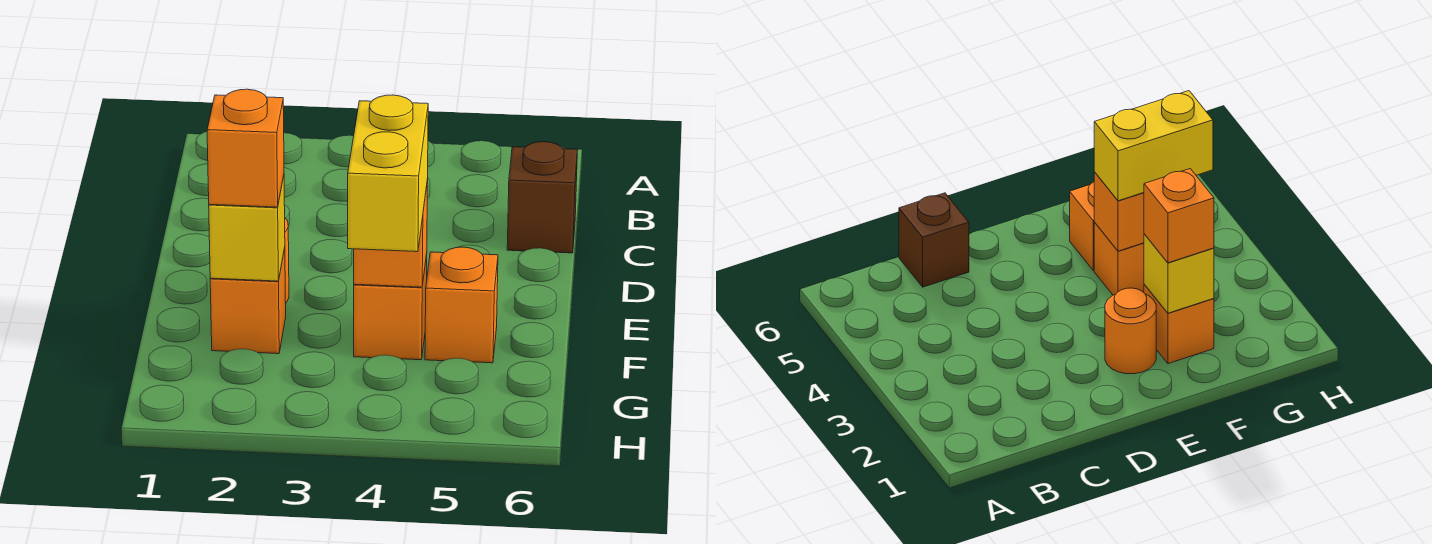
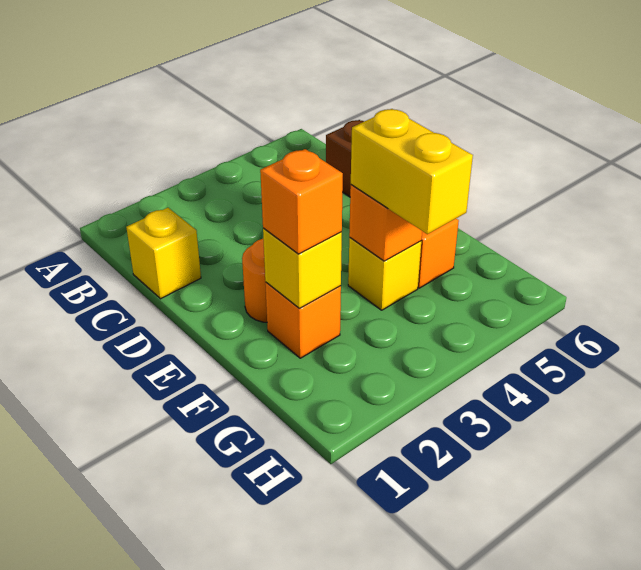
none -> yellow 1x1 brick [126,208,201,299]
orange 1x1 brick [354,255,427,360] -> yellow 1x1 brick [348,238,421,310]

